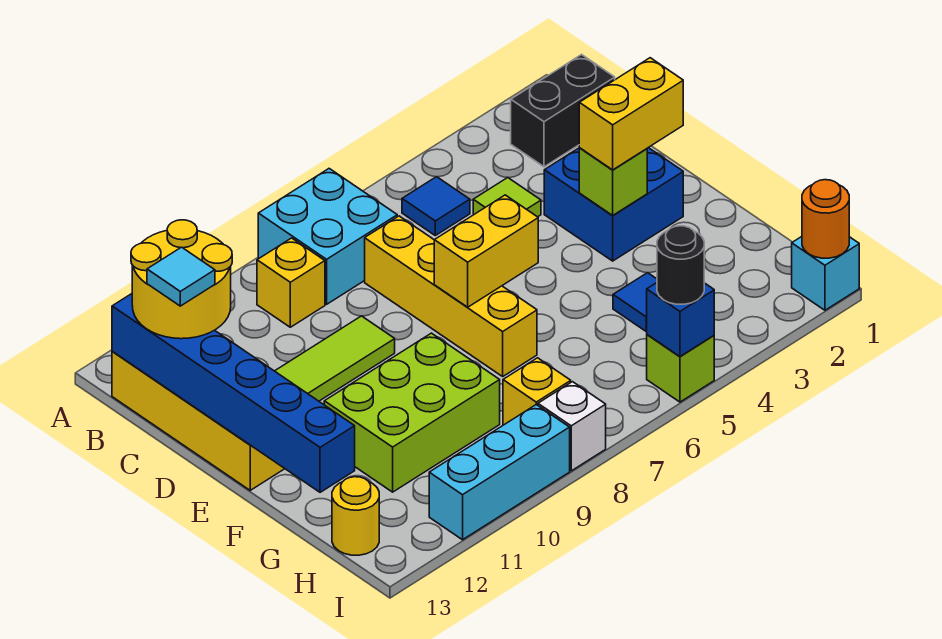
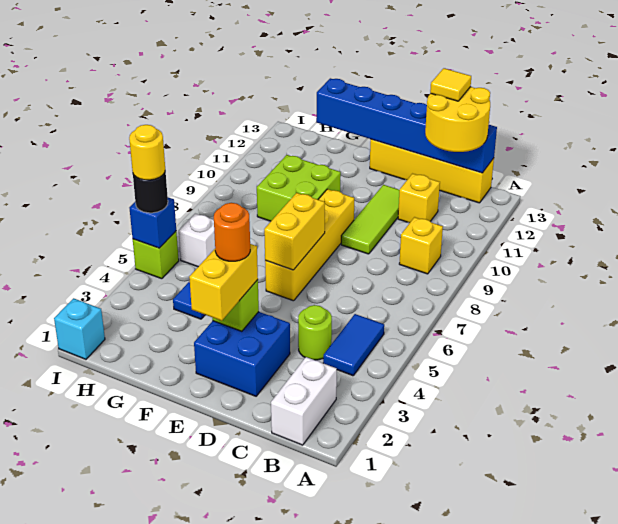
cyan 2x2 brick [258,169,397,304] -> none
black 1x2 brick [511,55,615,167] -> white 1x2 brick [271,357,337,445]
blue 1x1 tile [402,177,470,235] -> blue 1x2 tile [323,314,384,376]
lime 1x1 tile [473,177,541,217] -> lime 1x1 round brick [298,305,332,360]
yellow 1x4 brick [365,216,537,376] -> yellow 1x4 brick turned to [265,189,354,301]
cyan 1x1 tile [147,247,215,306] -> yellow 1x1 tile [430,68,471,101]
lime 2x3 brick [324,333,500,492] -> lime 2x2 brick [257,155,341,221]
yellow 1x1 brick [503,358,571,425] -> yellow 1x1 brick moved to [398,174,440,223]
yellow 1x1 round brick [332,477,379,555] -> yellow 1x1 round brick moved to [129,125,165,180]
orange 1x1 round brick [802,180,849,258] -> orange 1x1 round brick moved to [214,203,250,261]
white 1x1 brick [538,382,606,471] -> white 1x1 brick moved to [179,213,215,267]
cyan 1x3 brick [429,405,570,540] -> none

